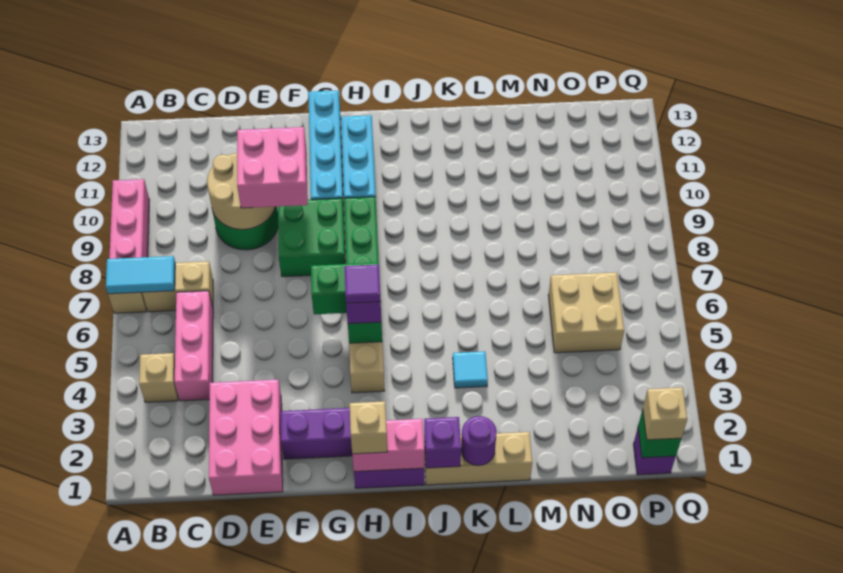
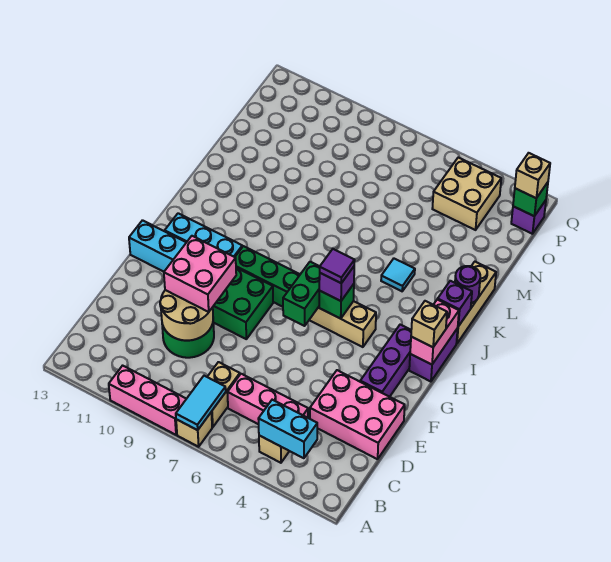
none -> cyan 1x2 brick [258,400,317,458]
tan 2x2 brick [548,272,624,353] -> tan 2x2 brick moved to [432,158,501,230]

